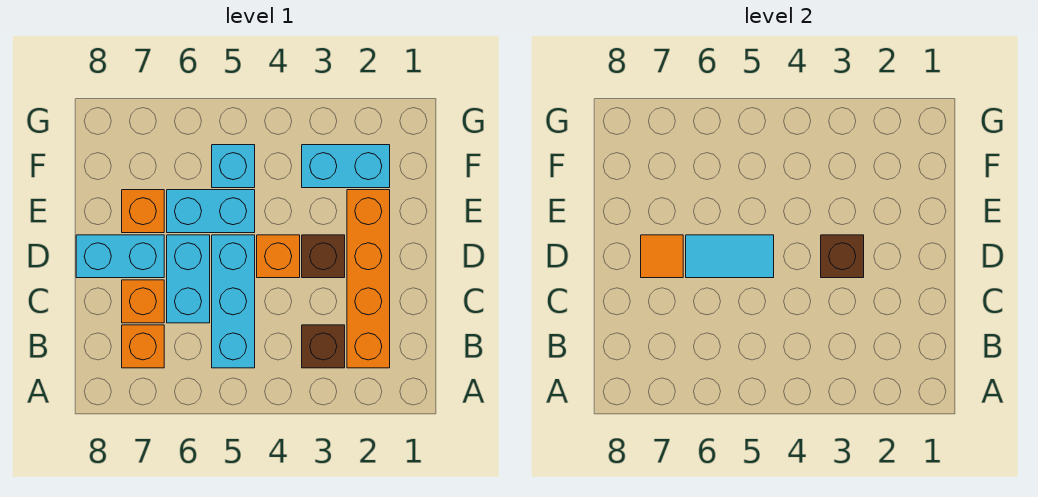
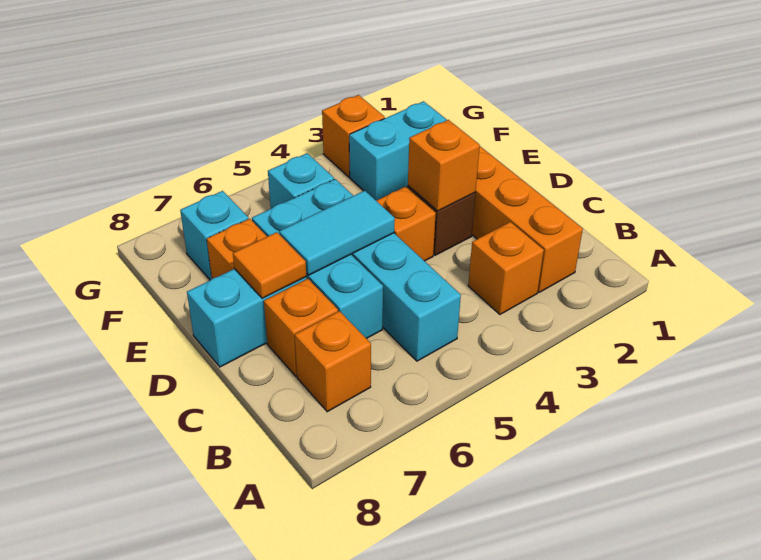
brown 1x1 brick [302,325,345,368] -> orange 1x1 brick [468,222,544,314]
brown 1x1 brick [821,235,864,278] -> orange 1x1 brick [408,120,480,211]
none -> cyan 1x1 brick [180,191,248,280]
none -> orange 1x1 brick [322,95,385,177]

